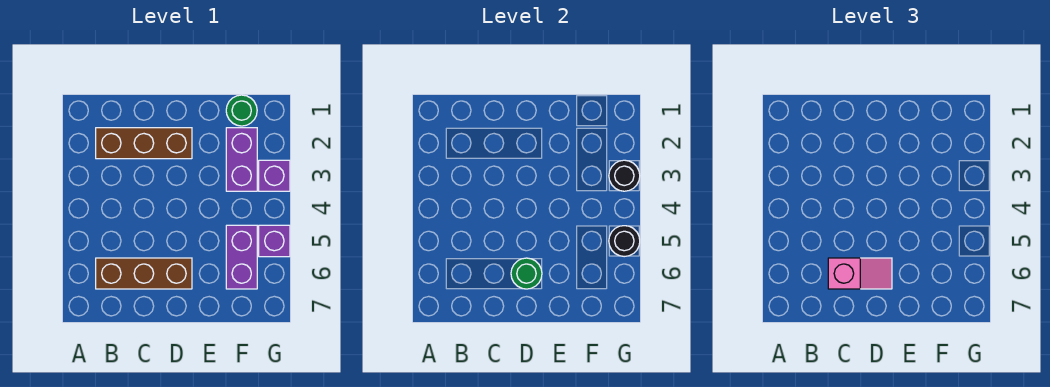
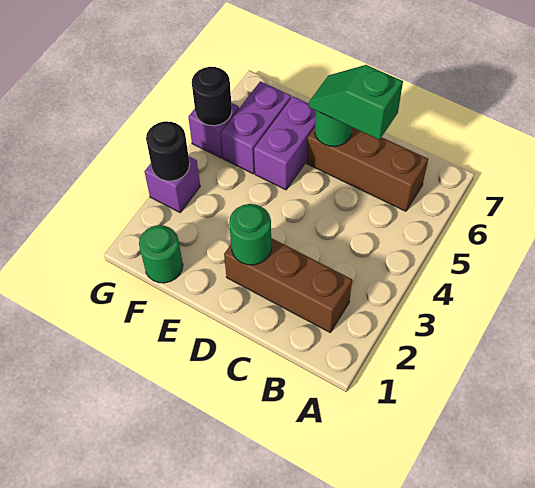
pink 1x2 slope [828,258,892,289] -> green 1x2 slope [309,65,403,140]
none -> green 1x1 round brick [229,204,271,265]
purple 1x2 brick [226,128,257,191] -> purple 1x2 brick moved to [254,97,316,190]

